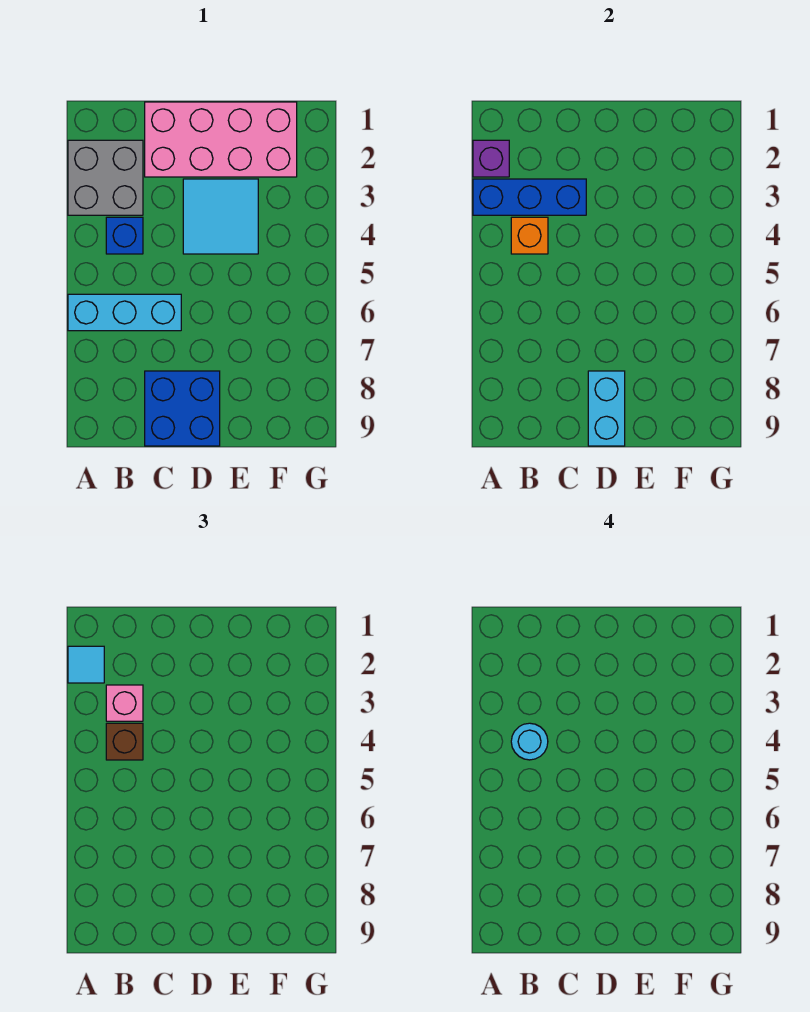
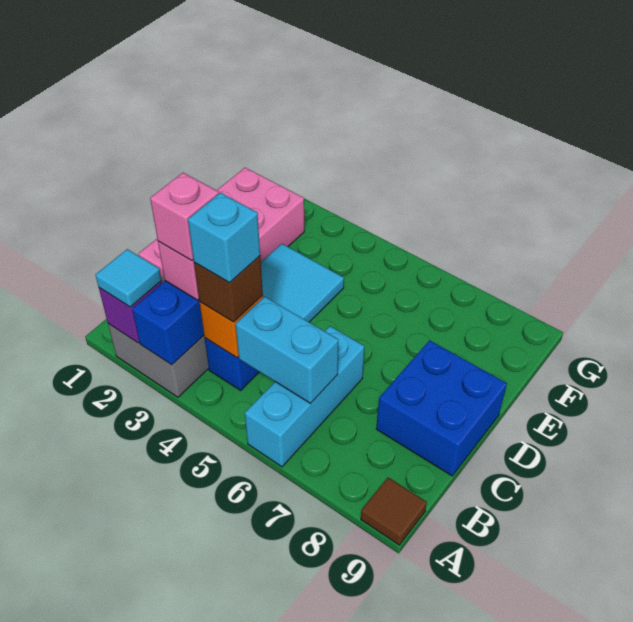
none -> brown 1x1 tile [361,478,427,545]
none -> pink 1x1 brick [150,173,219,261]
cyan 1x1 round brick [511,723,548,760] -> cyan 1x1 brick [188,193,260,283]
cyan 1x2 brick [588,371,625,446] -> cyan 1x2 brick moved to [236,297,338,403]

